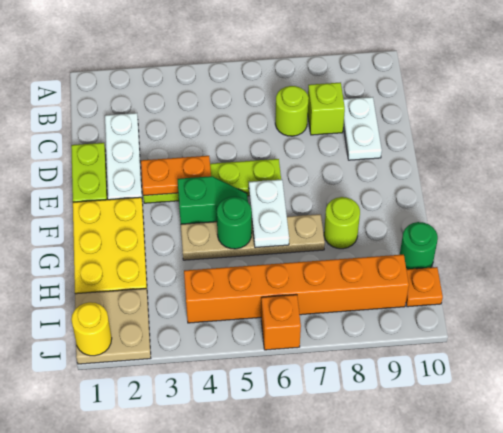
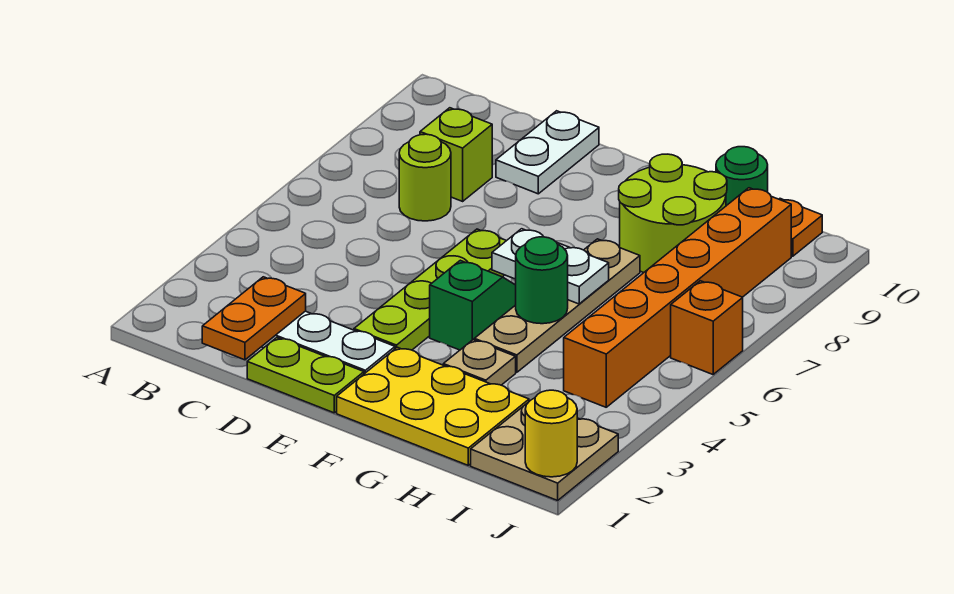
white 1x2 plate [343,97,382,160] -> white 1x2 plate turned to [496,111,599,194]
orange 1x2 plate [141,156,211,196] -> orange 1x2 plate moved to [202,277,306,360]
none -> tan 1x1 plate [443,340,516,385]
lime 1x1 round brick [324,197,360,249] -> lime 2x2 round brick [619,154,727,273]

